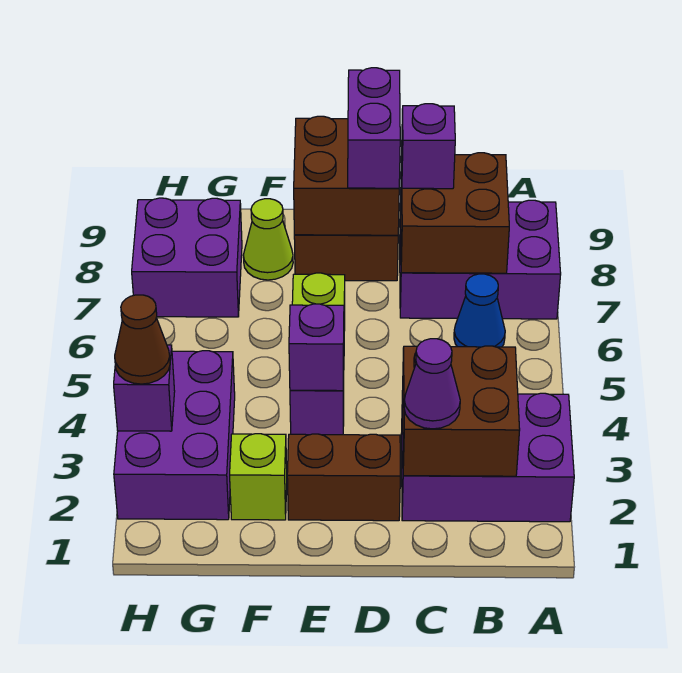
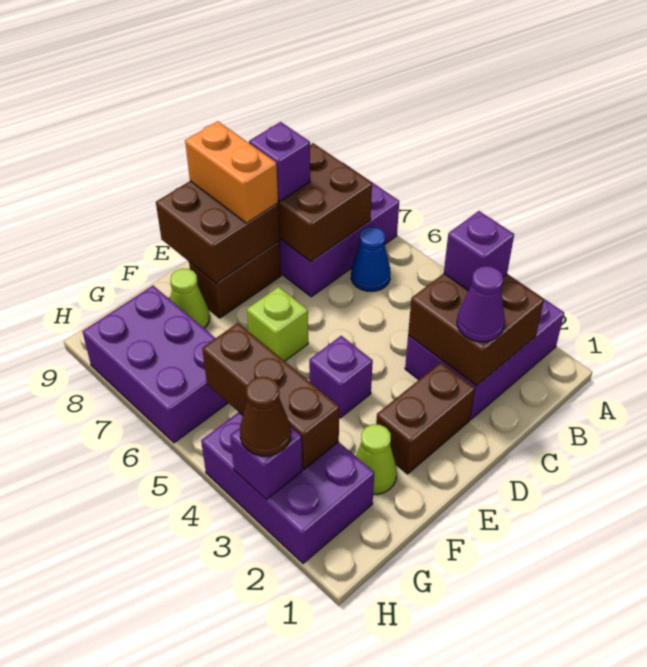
purple 1x2 brick [348,68,400,188] -> orange 1x2 brick [185,121,278,223]
purple 1x1 brick [289,304,344,391] -> purple 1x1 brick moved to [444,211,514,291]
lime 1x1 brick [230,434,287,520] -> lime 1x1 cone [356,424,397,494]
none -> brown 1x3 brick [202,323,339,469]
purple 2x2 brick [132,198,242,317] -> purple 2x3 brick [82,286,228,443]

